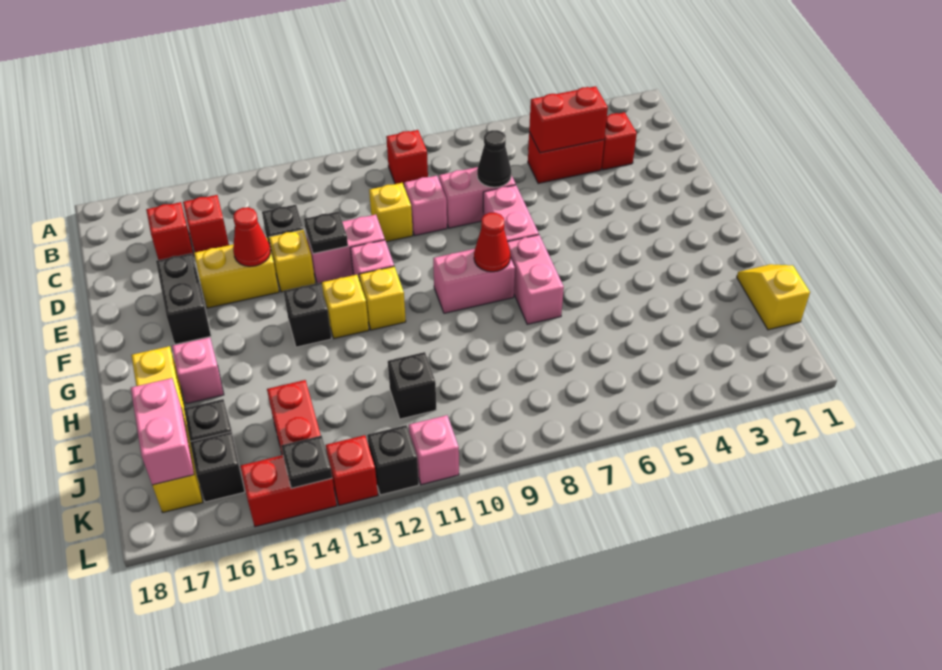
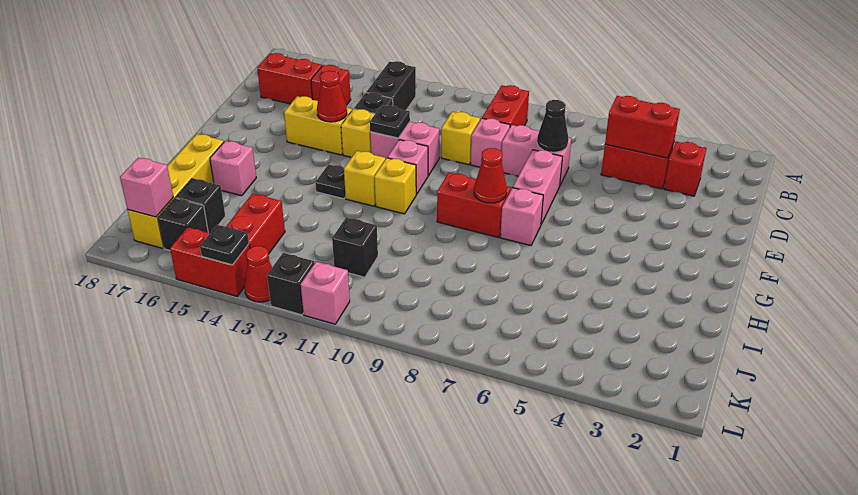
red 1x1 brick [386,130,428,185] -> red 1x2 brick [482,85,529,127]
red 1x1 brick [146,202,194,260] -> red 1x2 brick [257,53,322,104]
black 1x2 brick [156,253,211,344] -> black 1x2 brick moved to [366,61,416,110]
pink 1x2 brick [508,235,564,324] -> pink 1x1 brick [500,188,543,246]
pink 1x2 brick [433,249,515,313] -> red 1x2 brick [437,173,511,238]
black 1x1 brick [284,283,332,347] -> black 1x1 plate [315,164,346,199]
yellow 1x2 slope [737,264,810,330] -> none
pink 1x2 brick [131,378,194,485] -> pink 1x1 brick [120,158,173,217]
red 1x1 brick [326,435,378,505] -> red 1x1 cone [244,246,272,302]

